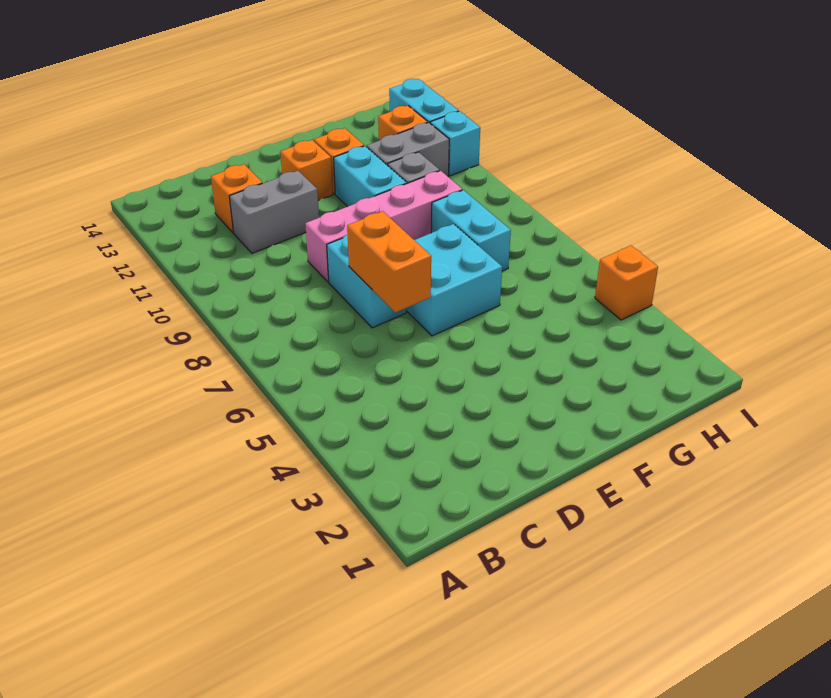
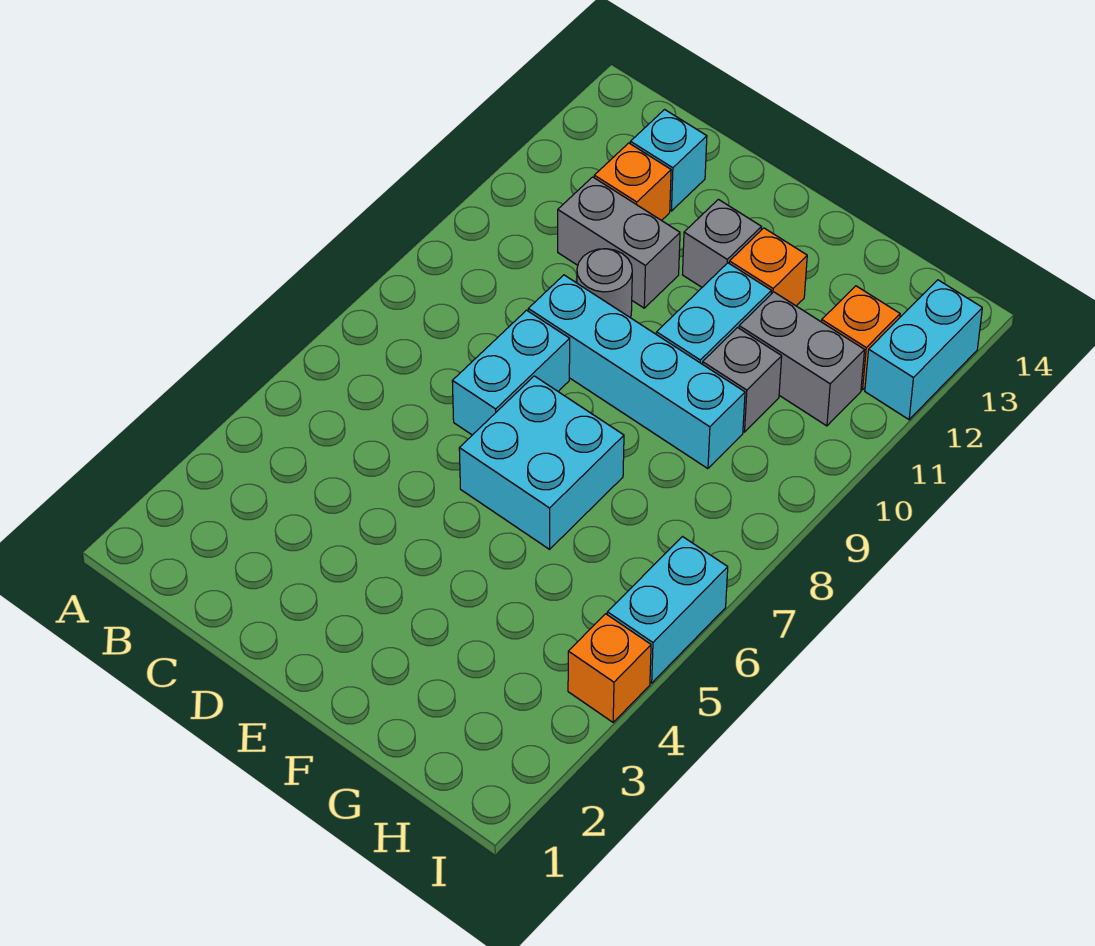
orange 1x2 brick [347,211,431,312] -> none
pink 1x4 brick [305,171,462,282] -> cyan 1x4 brick [528,275,745,469]
none -> grey 1x1 round brick [577,249,632,318]
orange 1x1 brick [280,140,333,201] -> grey 1x1 brick [682,199,761,287]
cyan 1x2 brick [431,190,511,271] -> cyan 1x2 brick moved to [607,537,728,683]
cyan 1x1 brick [430,111,480,176] -> cyan 1x1 brick moved to [630,110,707,211]

